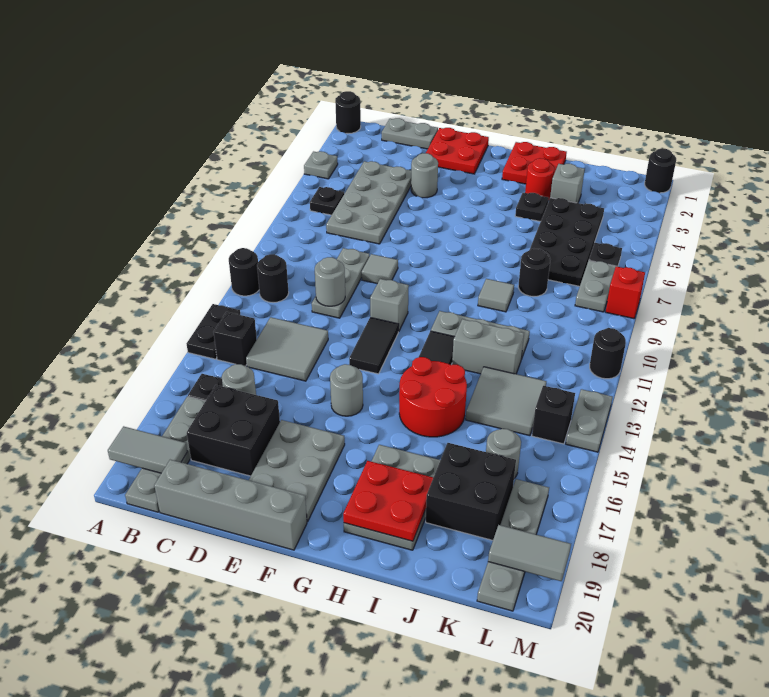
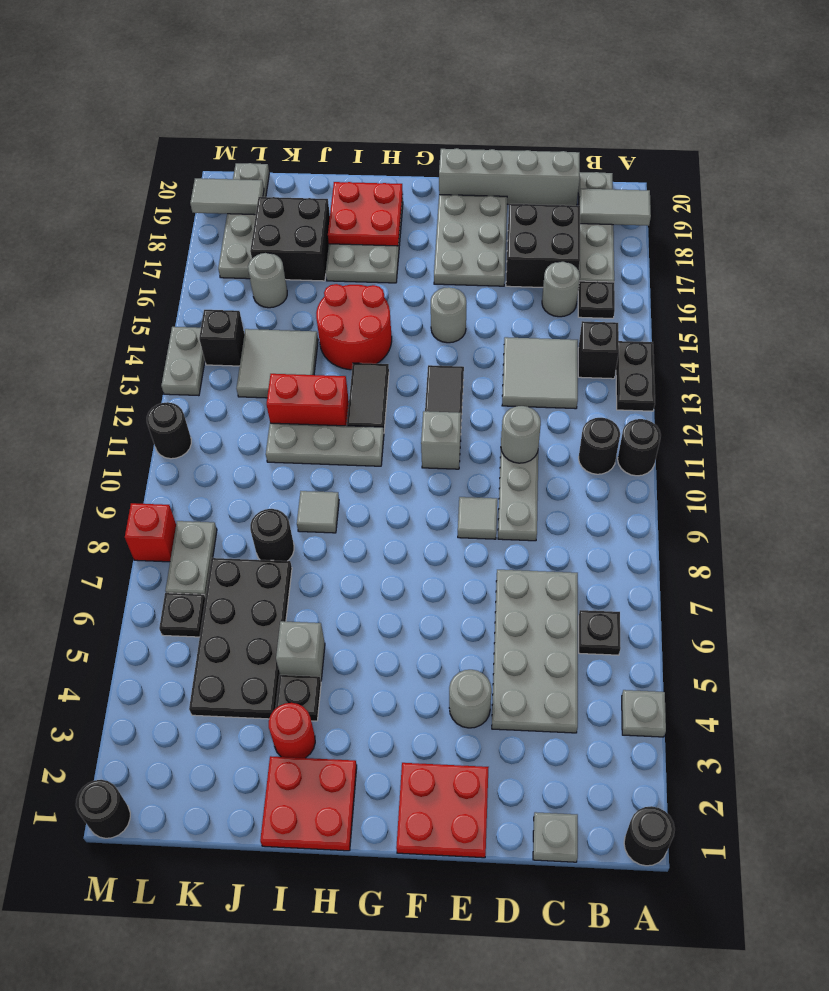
grey 1x2 plate [382,118,438,149] -> grey 1x1 plate [533,812,578,862]
grey 1x2 brick [452,319,524,374] -> red 1x2 brick [267,374,349,426]
grey 1x1 brick [550,164,585,203] -> grey 1x1 brick moved to [276,621,325,680]

